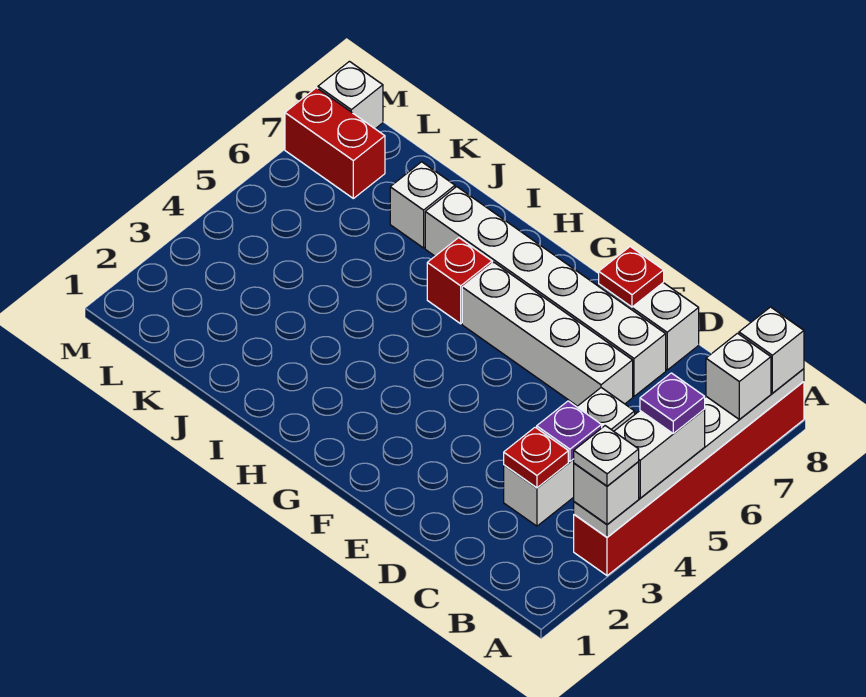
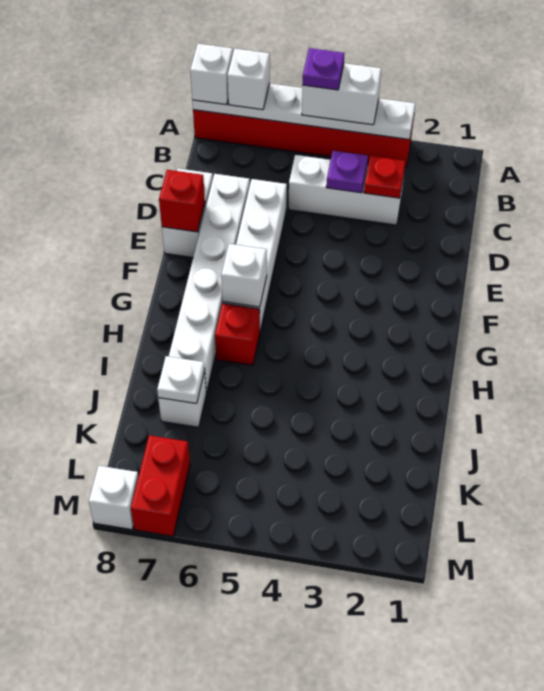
white 1x1 brick [574,462,639,525] -> white 1x1 brick moved to [221,244,267,307]
white 1x1 plate [574,426,639,486] -> white 1x1 plate moved to [157,356,205,403]
red 1x1 plate [599,247,664,307] -> red 1x1 brick [159,170,205,232]

